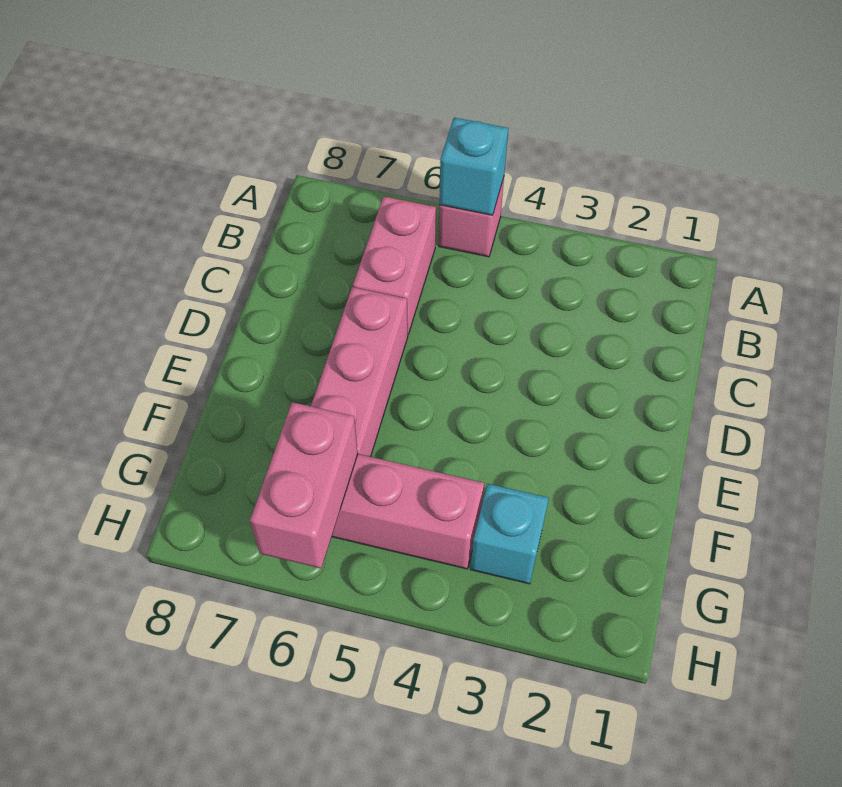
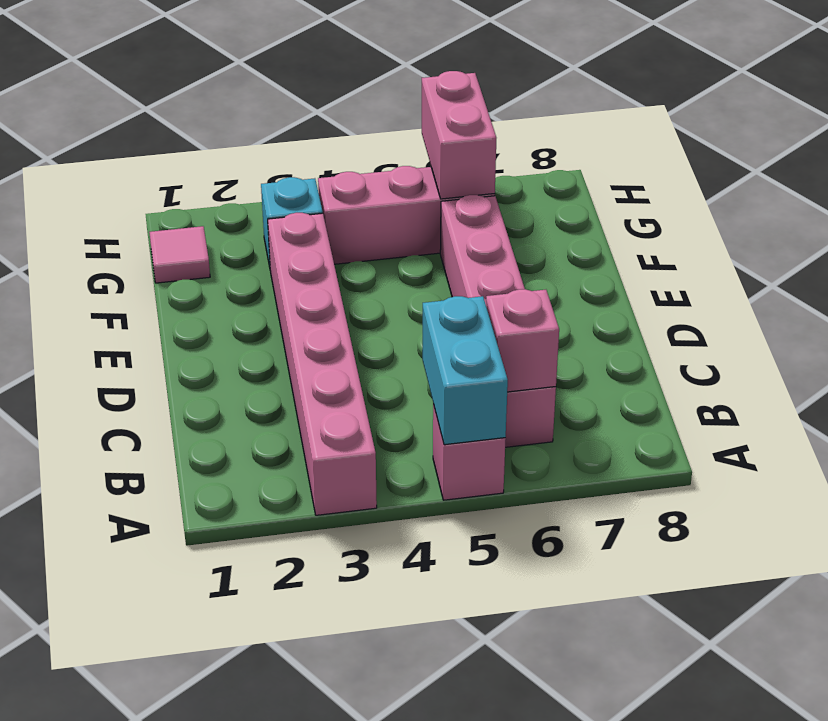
none -> pink 1x6 brick [268,213,377,515]
cyan 1x1 brick [439,118,508,215] -> cyan 1x2 brick [423,296,508,445]
none -> pink 1x1 brick [486,289,559,392]
none -> pink 1x1 tile [149,226,210,283]

